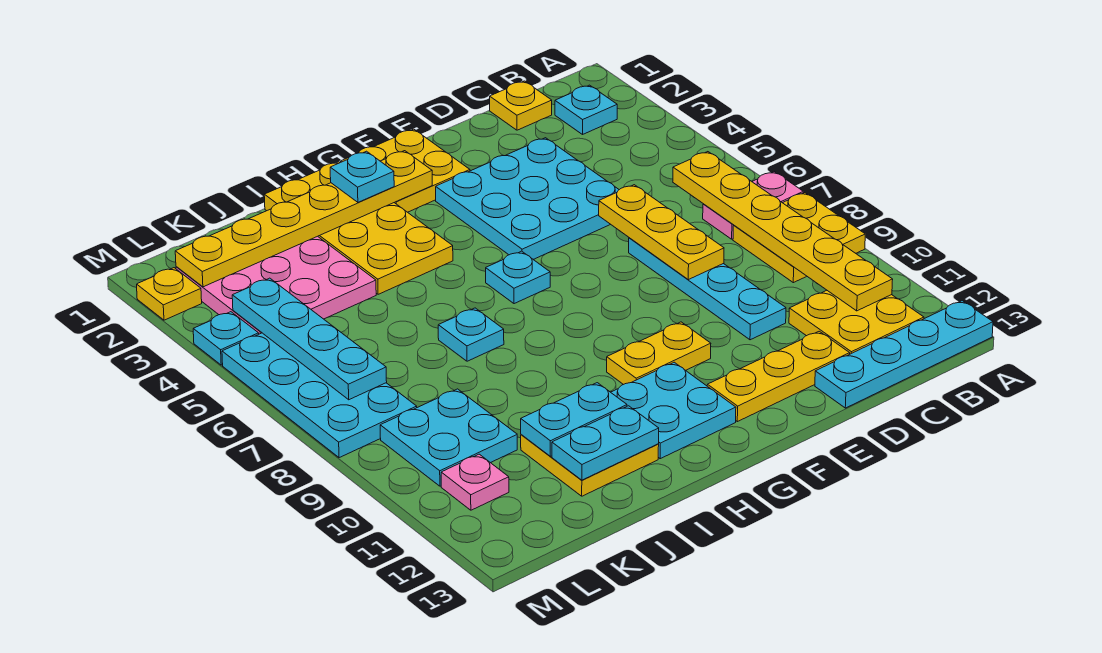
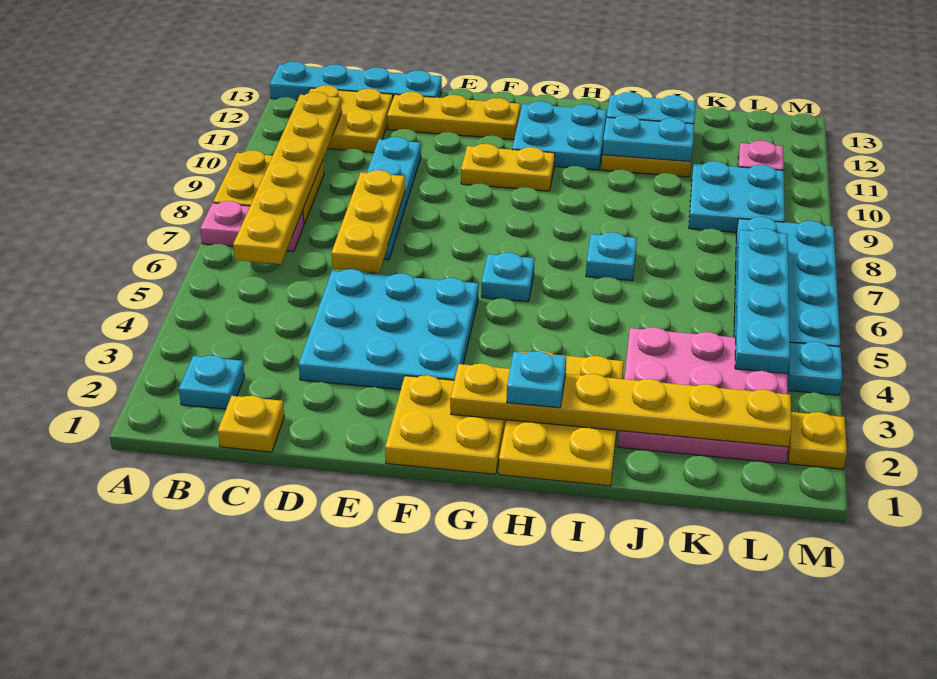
yellow 2x4 plate [264,162,453,294] -> yellow 2x3 plate [499,351,624,486]

